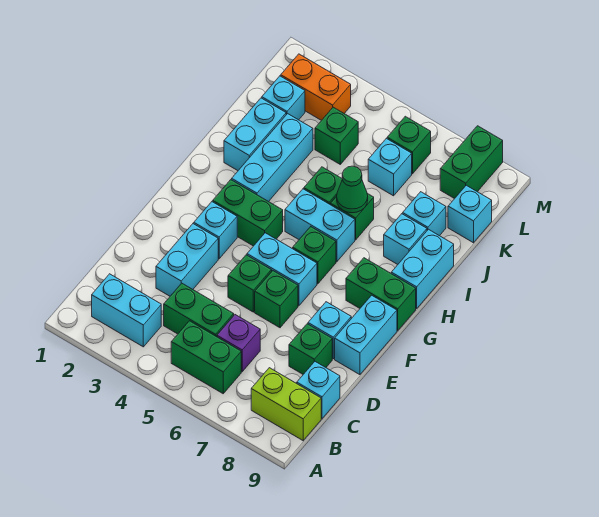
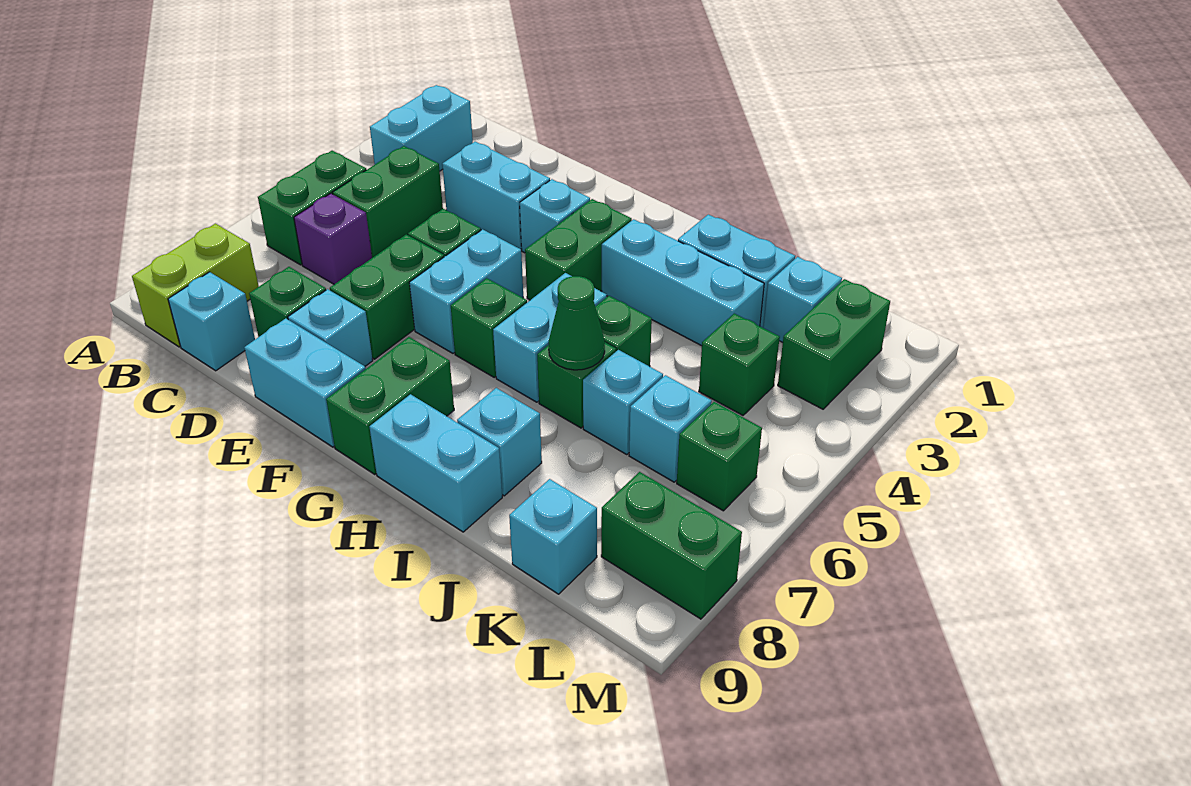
green 1x1 brick [255,271,298,328] -> green 1x2 brick [330,235,444,359]
cyan 1x1 brick [403,192,446,236] -> cyan 1x1 brick moved to [583,350,663,455]
orange 1x2 brick [281,54,351,120] -> green 1x2 brick [778,279,890,409]

